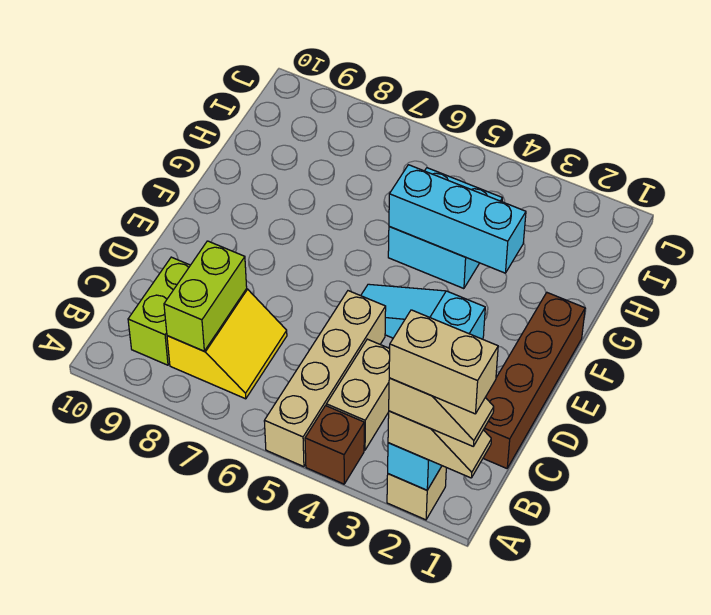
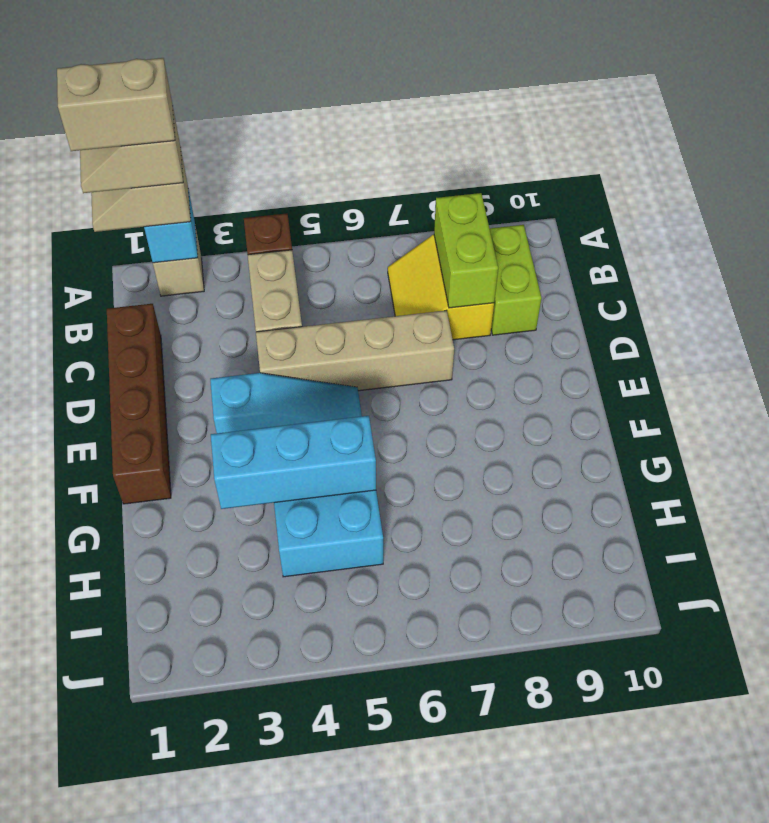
tan 1x4 brick [264,291,386,467] -> tan 1x4 brick turned to [256,310,454,391]

